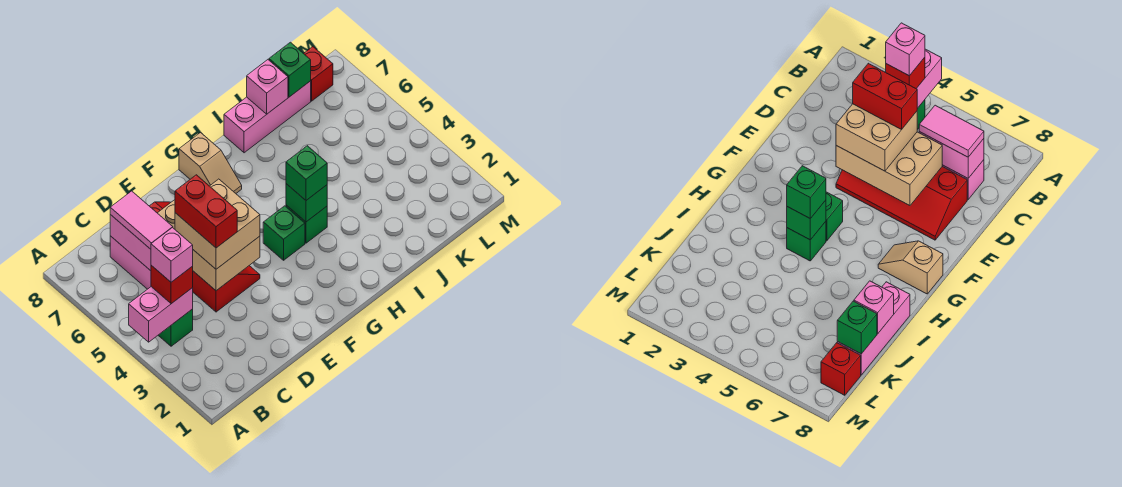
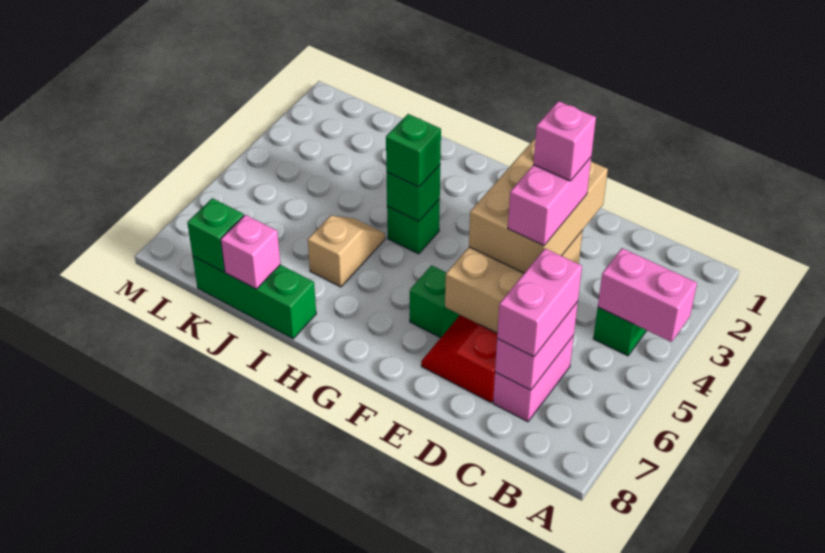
red 1x1 brick [151,265,193,304] -> none
pink 1x1 brick [151,227,193,282] -> pink 1x1 brick moved to [533,101,596,181]
pink 1x2 tile [110,191,173,249] -> pink 1x2 brick [497,249,582,357]
tan 2x2 brick [175,179,260,269] -> tan 2x3 brick [469,139,608,273]
red 1x2 brick [175,175,237,248] -> pink 1x2 brick [508,157,591,246]
green 1x1 brick [263,206,305,260] -> green 1x1 brick moved to [410,265,460,338]
tan 1x2 slope [179,133,242,193] -> tan 1x2 slope moved to [308,215,385,287]
pink 1x3 brick [224,81,311,153] -> green 1x3 brick [193,256,316,339]
red 1x1 brick [304,47,333,101] -> none

